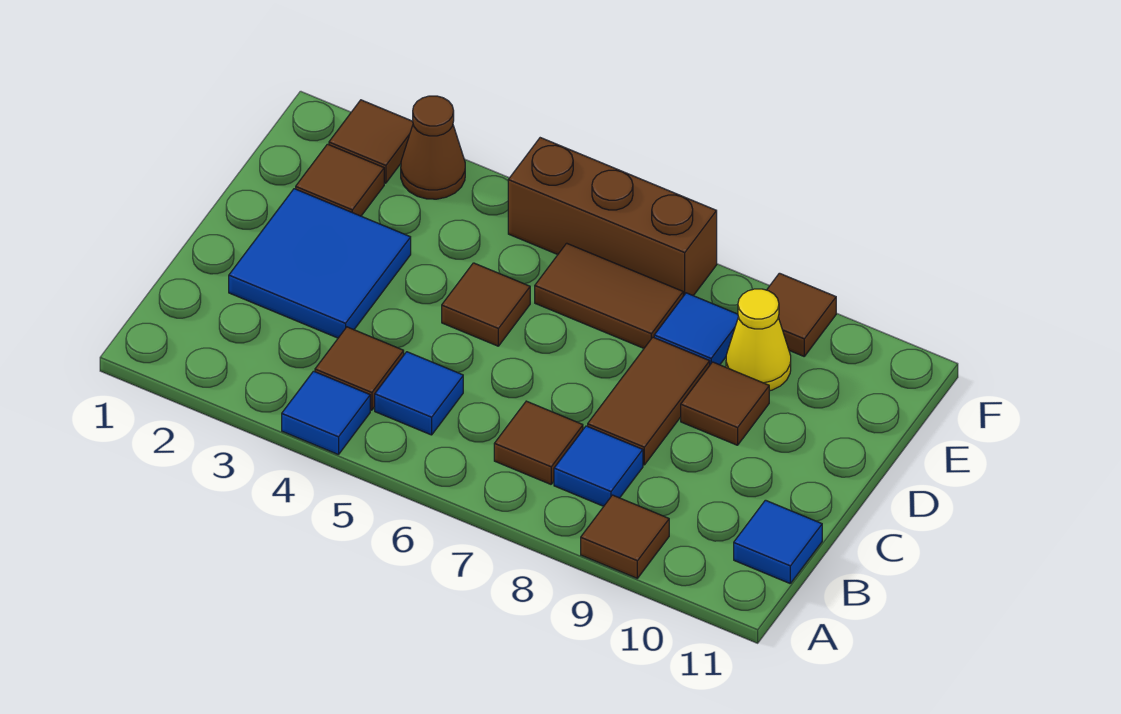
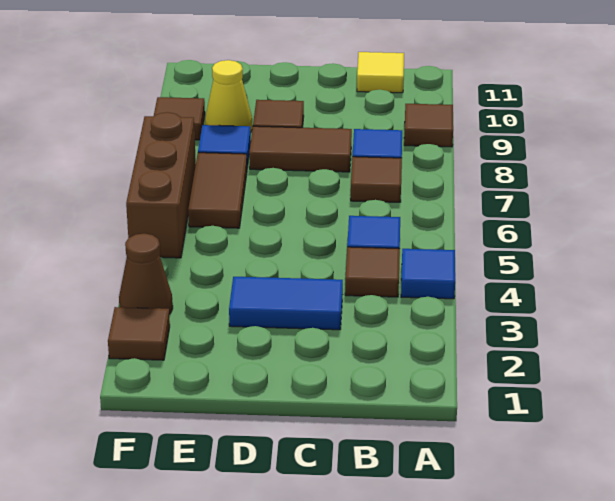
blue 1x1 tile [734,500,822,583] -> yellow 1x1 tile [357,52,404,93]
blue 2x2 tile [229,189,411,338] -> blue 1x2 tile [229,277,343,330]
brown 1x1 tile [442,263,530,346] -> none
brown 1x1 tile [296,144,384,216] -> none

